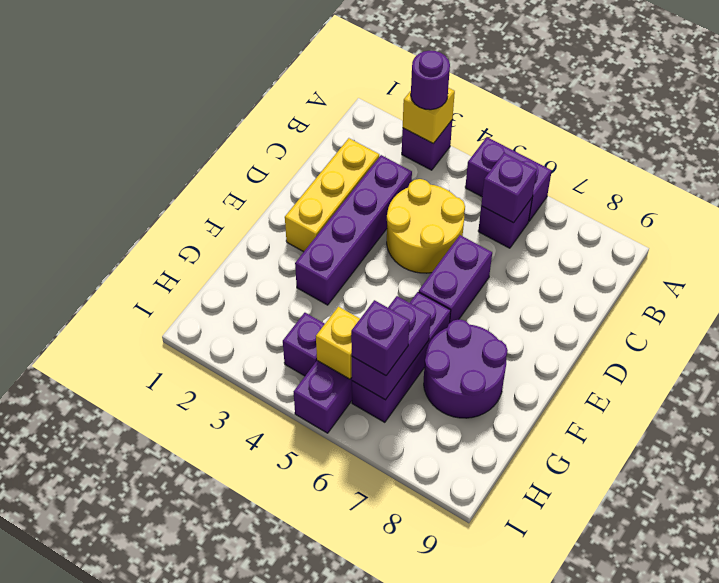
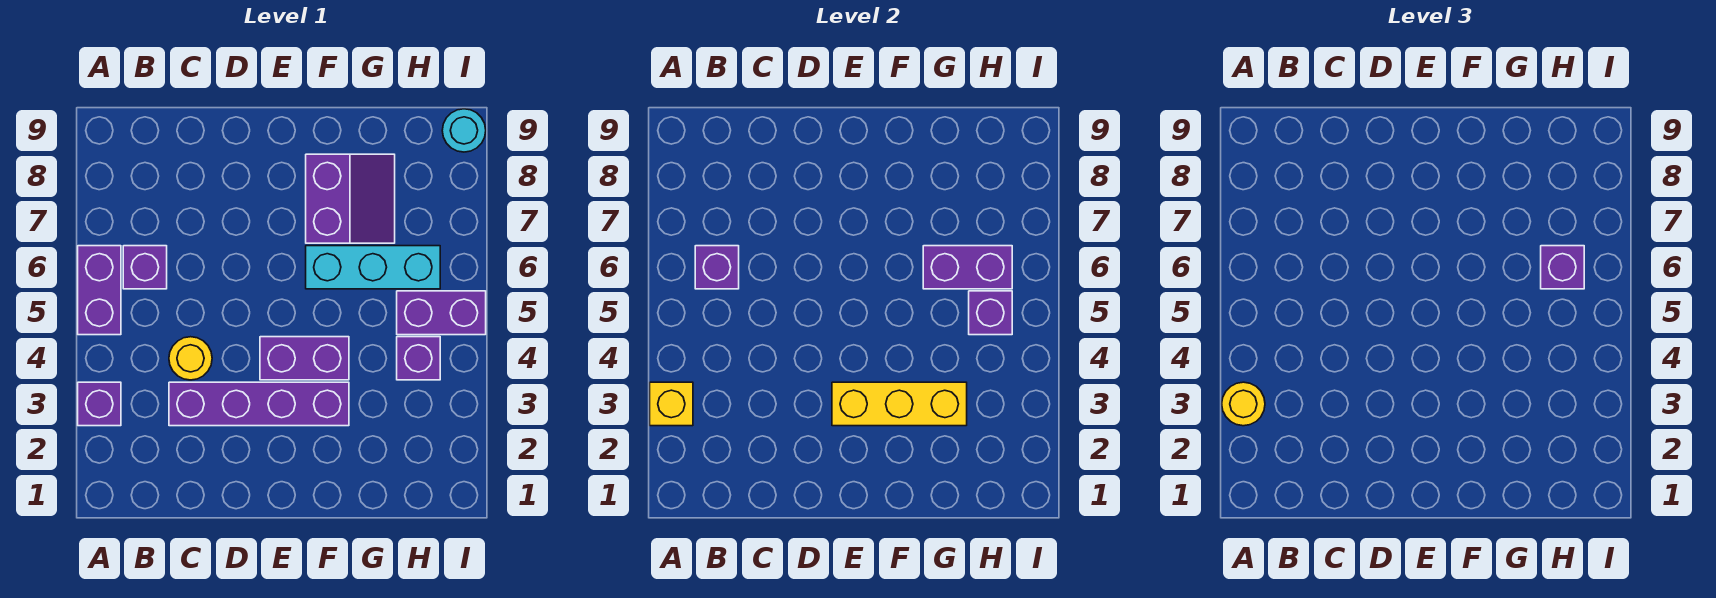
purple 1x1 round brick [411,51,450,110] -> yellow 1x1 round brick [1222,382,1265,426]
yellow 1x3 brick [285,138,379,252] -> yellow 1x3 brick moved to [832,382,967,426]
yellow 2x2 round brick [387,179,465,273] -> yellow 1x1 round brick [169,337,212,380]
purple 1x2 brick [419,235,492,323] -> purple 1x2 brick moved to [260,337,349,380]
purple 1x3 brick [352,292,451,422] -> cyan 1x3 brick [306,246,440,289]
purple 2x2 round brick [424,319,508,418] -> purple 2x2 slope [306,154,395,243]
yellow 1x1 brick [316,307,360,379] -> purple 1x1 brick [969,291,1012,335]
none -> cyan 1x1 round brick [442,109,486,152]

